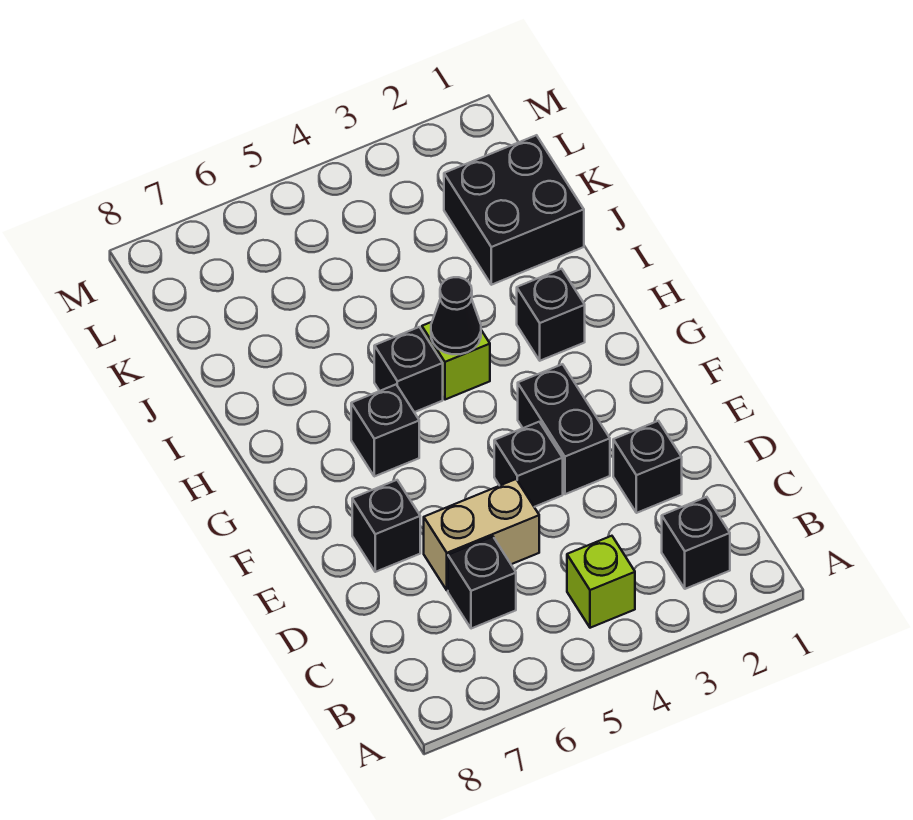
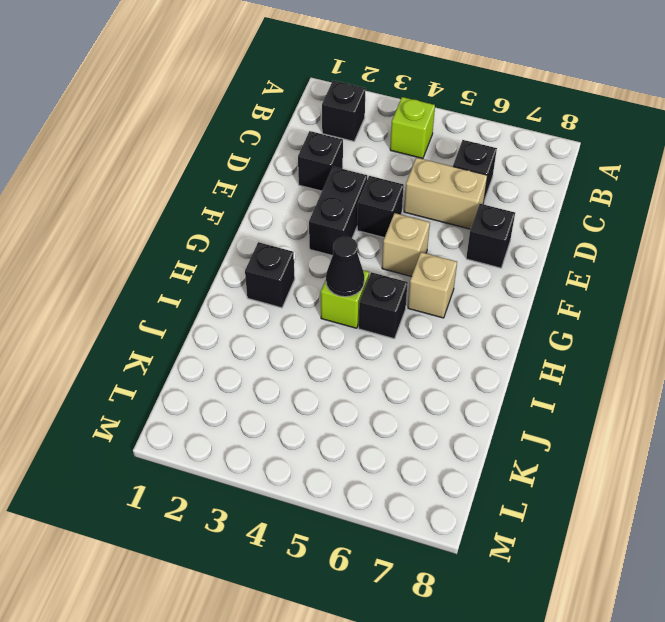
none -> tan 1x1 brick [382,213,430,277]
black 1x1 brick [351,385,419,476] -> tan 1x1 brick [408,252,457,318]
black 2x2 brick [444,135,584,285] -> none

